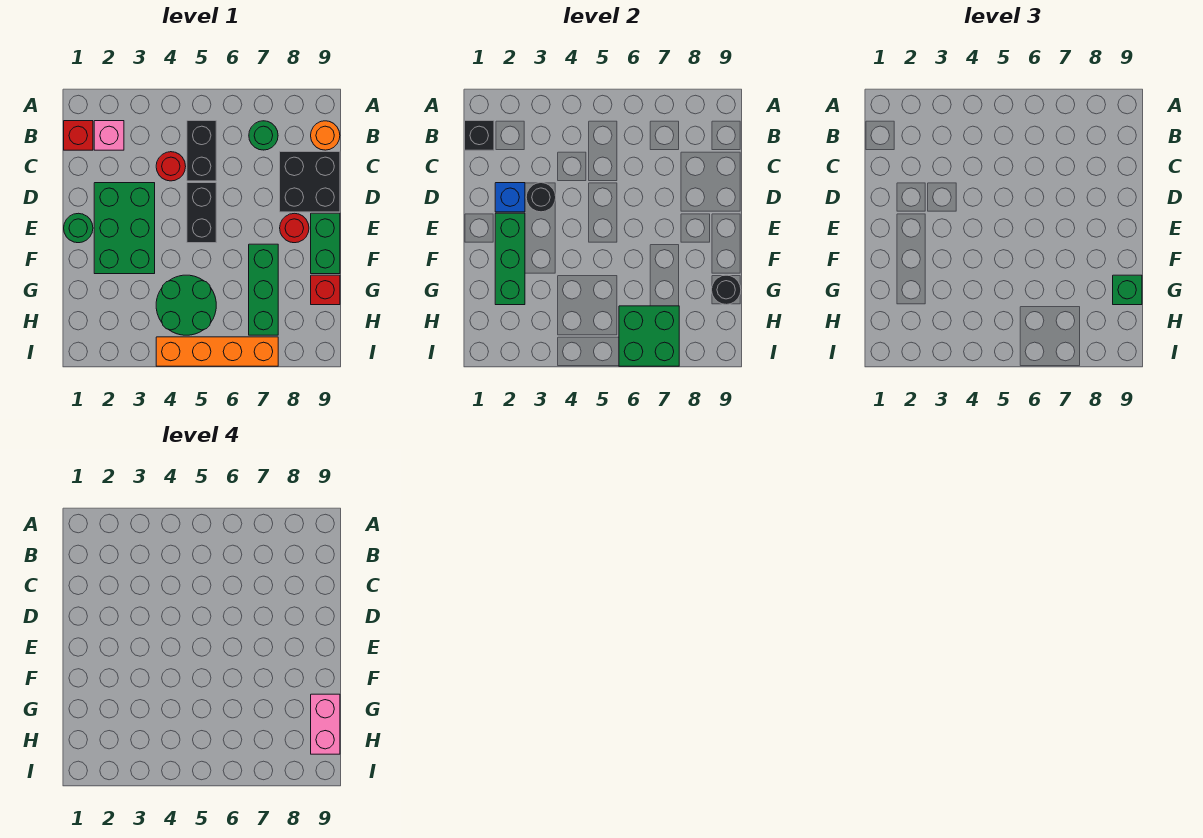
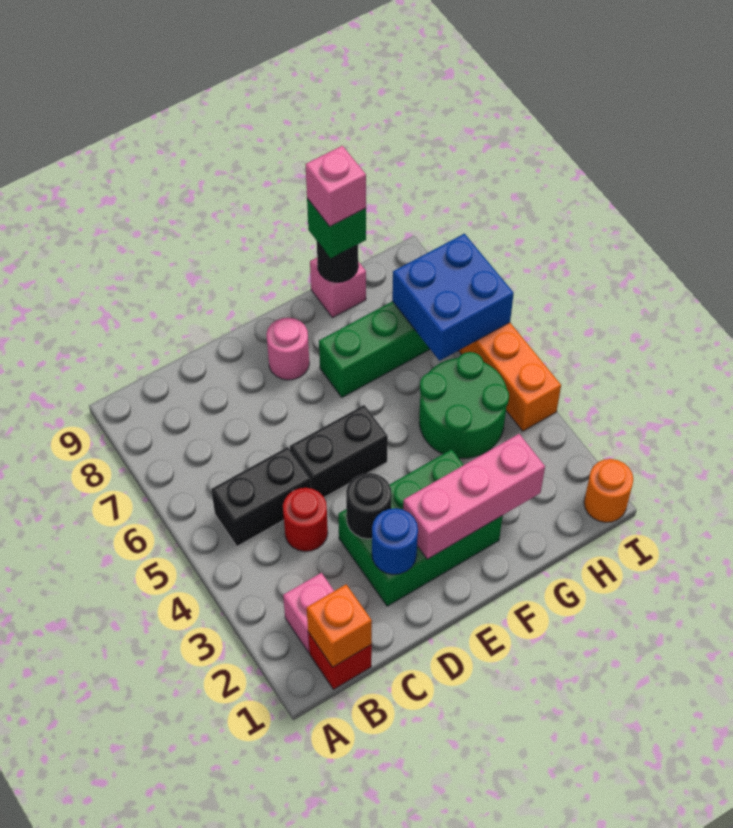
black 1x1 brick [465,121,494,150] -> orange 1x1 brick [307,585,372,667]
green 1x1 round brick [249,121,278,150] -> none
orange 1x1 round brick [311,121,340,150] -> orange 1x1 round brick moved to [584,459,633,522]
black 2x2 brick [280,152,340,212] -> none
blue 1x1 brick [495,183,525,212] -> blue 1x1 round brick [372,508,418,575]
green 1x1 round brick [64,213,93,243] -> none
green 1x3 brick [495,213,525,305] -> pink 1x3 brick [403,434,545,559]
red 1x1 round brick [280,213,309,243] -> pink 1x1 round brick [266,318,309,380]
green 1x2 brick [311,213,340,274] -> none
red 1x1 brick [311,275,340,305] -> pink 1x1 brick [310,258,366,318]
pink 1x2 brick [311,694,340,754] -> pink 1x1 brick [305,146,366,226]
green 2x2 brick [619,306,679,366] -> blue 2x2 brick [392,234,514,361]

